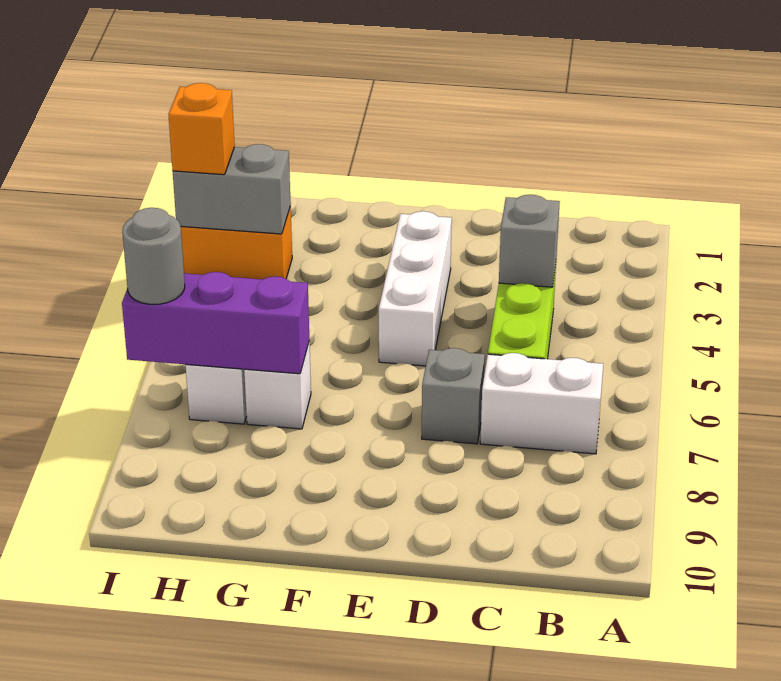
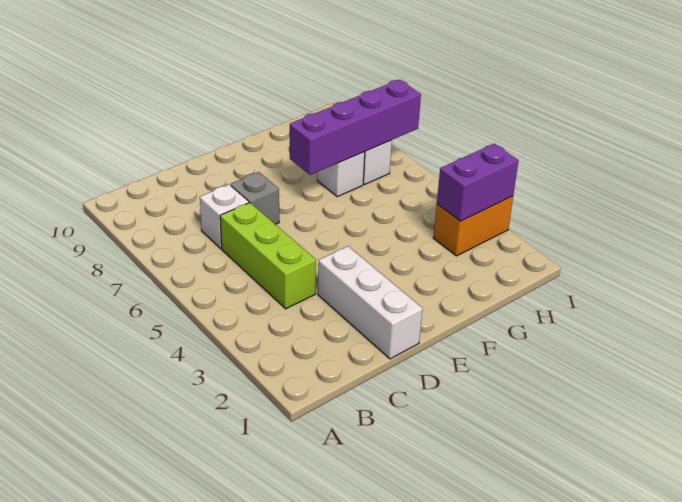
white 1x2 brick [480,353,603,454] -> white 1x1 brick [200,185,249,248]
grey 1x1 brick [499,195,560,287] -> none
white 1x3 brick [379,211,452,366] -> white 1x3 brick moved to [318,246,423,359]
purple 1x3 brick [122,272,309,374] -> purple 1x4 brick [290,80,421,175]
grey 1x2 brick [173,144,291,234] -> purple 1x2 brick [437,144,519,221]
orange 1x1 brick [168,83,235,175] -> none
grey 1x1 round brick [122,208,185,304] -> none

